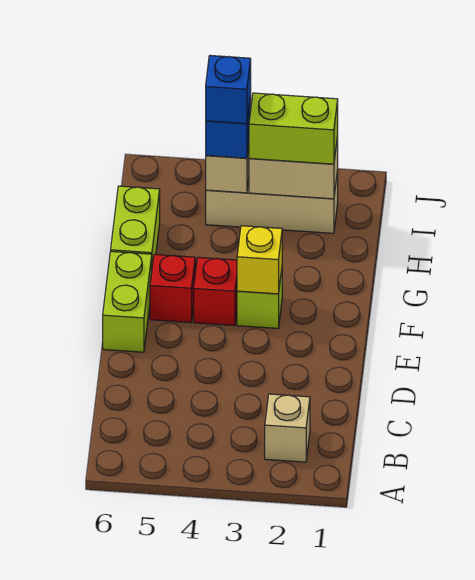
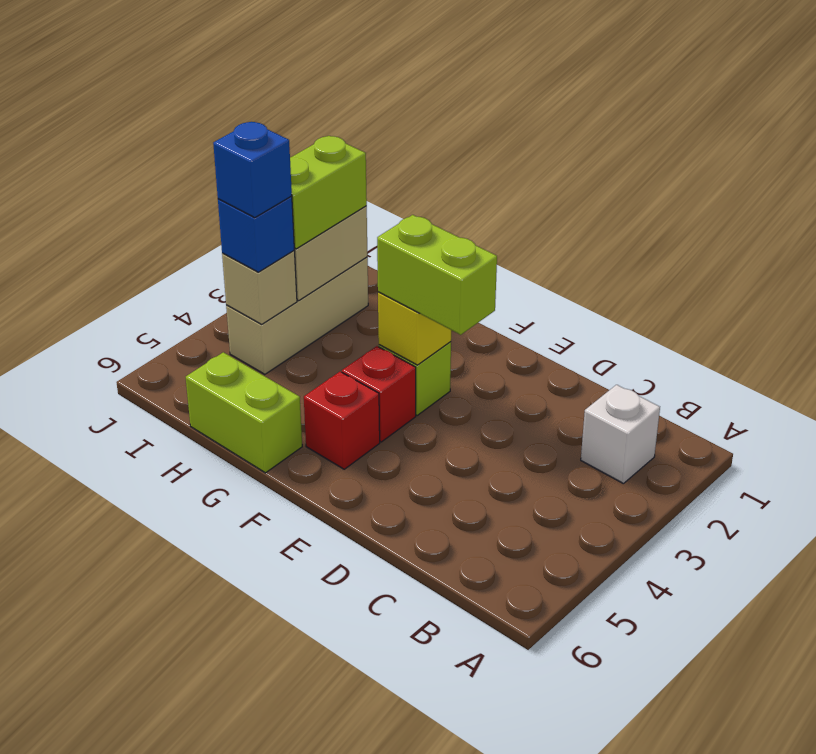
tan 1x1 brick [265,394,310,462] -> white 1x1 brick [581,385,660,484]
lime 1x2 brick [103,251,152,352] -> lime 1x2 brick moved to [377,215,497,335]

